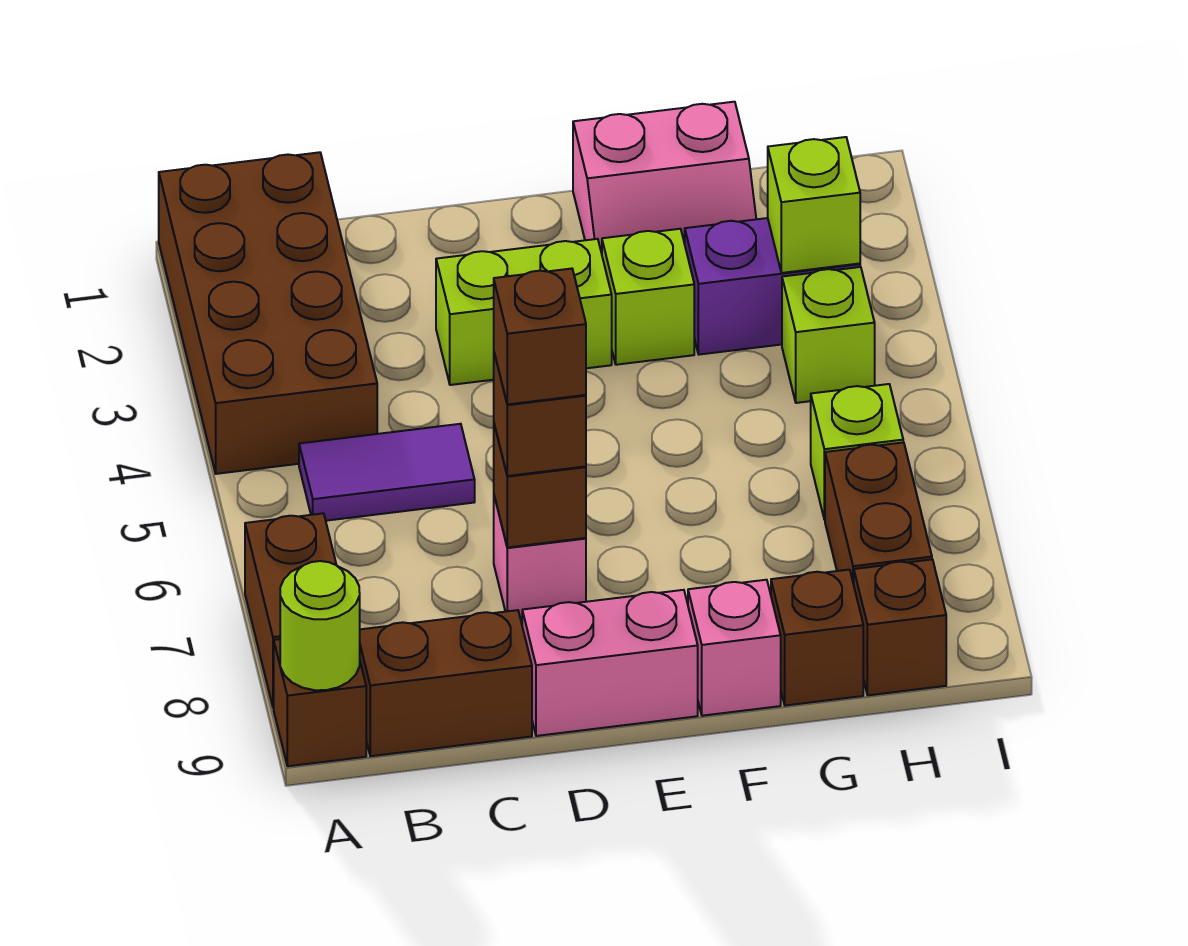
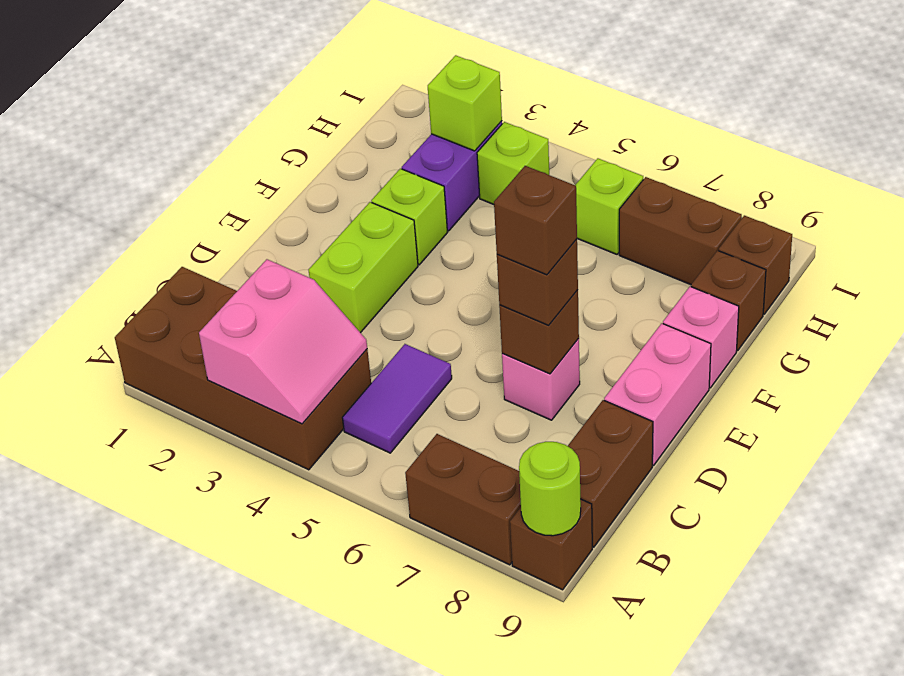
pink 2x2 slope [573,102,756,253] -> pink 2x2 slope moved to [199,259,367,424]

